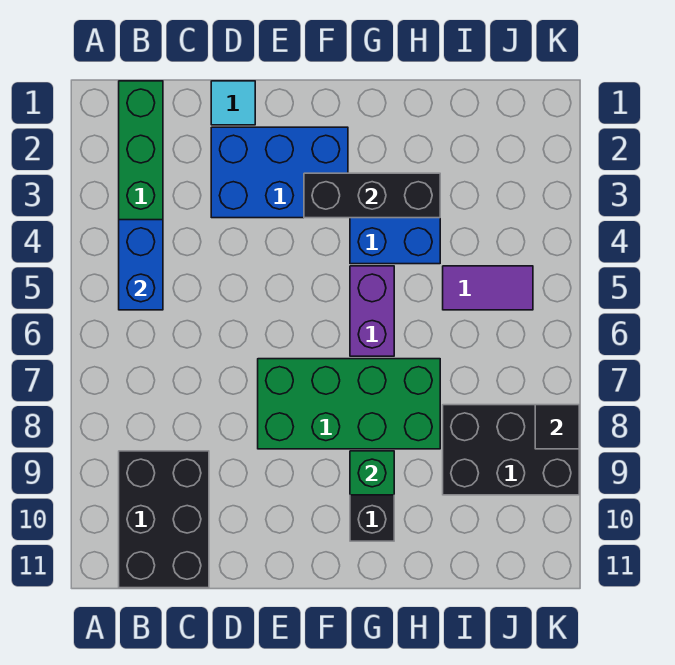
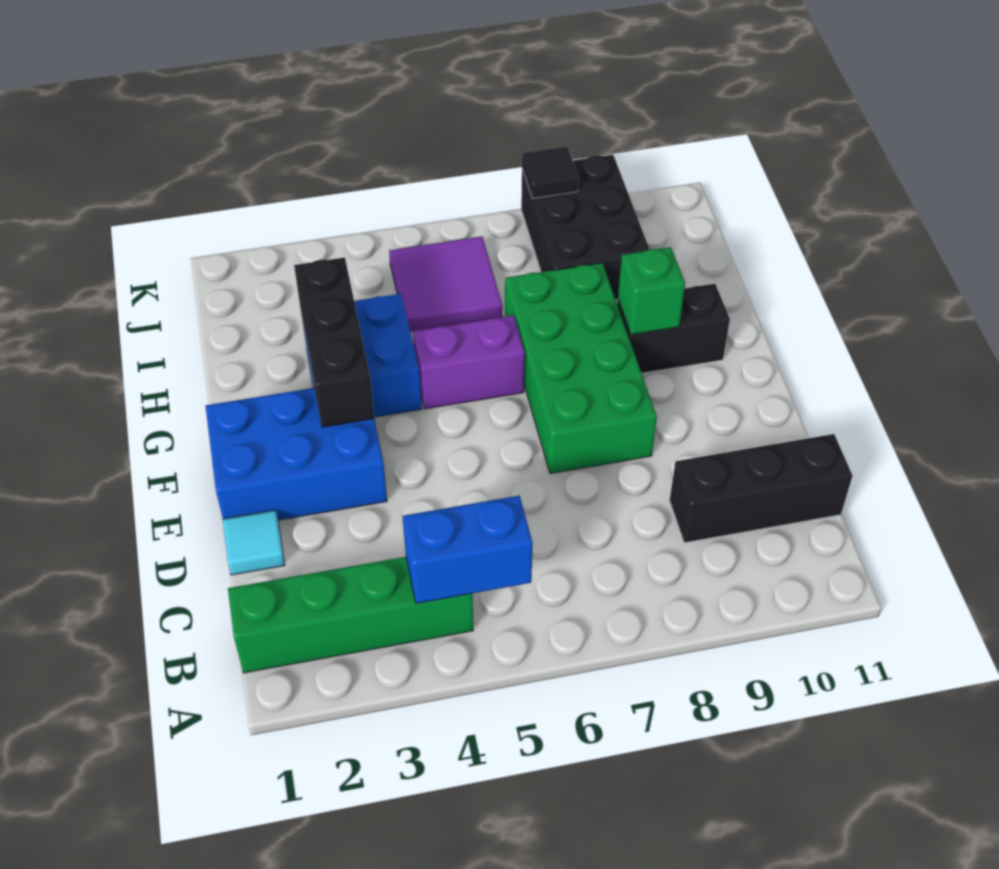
black 2x3 brick [119,451,209,588] -> black 1x3 brick [670,434,852,543]
blue 2x3 brick [211,127,348,218] -> blue 2x3 brick turned to [206,388,387,520]
purple 1x2 tile [443,266,533,310] -> purple 2x2 tile [389,236,502,332]

